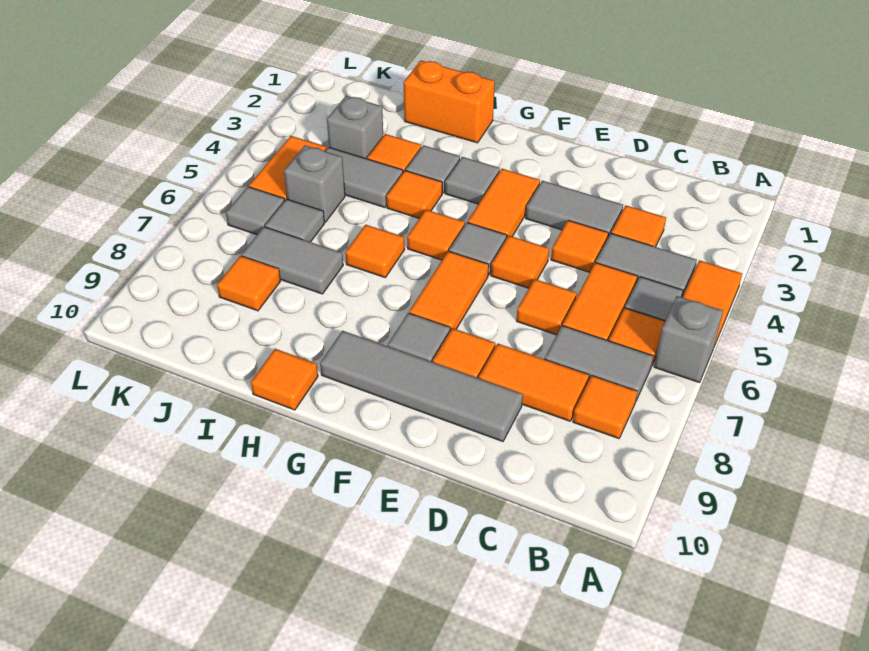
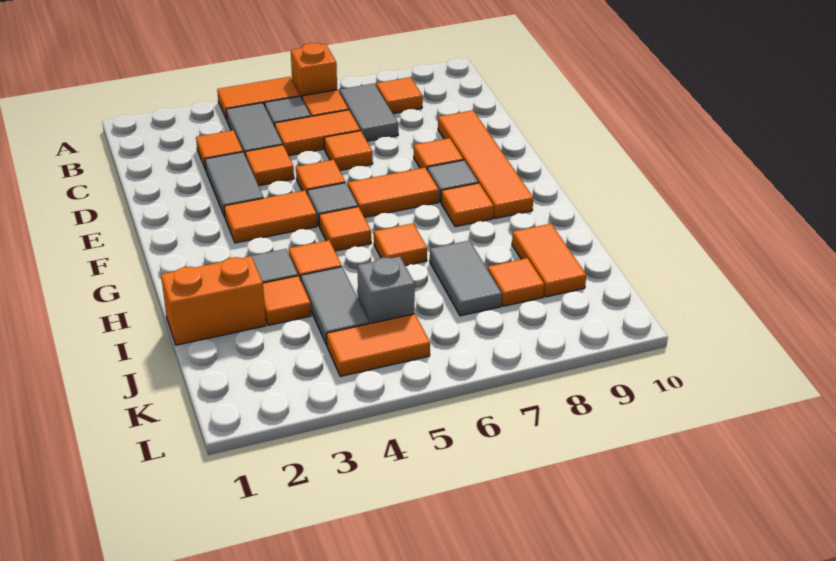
grey 1x1 brick [654,296,723,383] -> orange 1x1 brick [291,43,337,98]
orange 1x2 tile [479,344,589,421] -> orange 1x2 tile moved to [512,224,586,297]
grey 1x4 tile [320,331,523,442] -> orange 1x4 tile [438,110,533,219]
grey 1x1 tile [445,157,500,204] -> none
orange 1x2 brick [404,60,495,143] -> orange 1x2 brick turned to [161,256,266,345]
orange 1x1 tile [251,349,318,410] -> orange 1x1 tile moved to [441,183,494,227]
grey 1x1 brick [327,96,383,159] -> none
grey 1x1 tile [265,199,325,242] -> none
grey 1x1 tile [226,187,285,235] -> none

